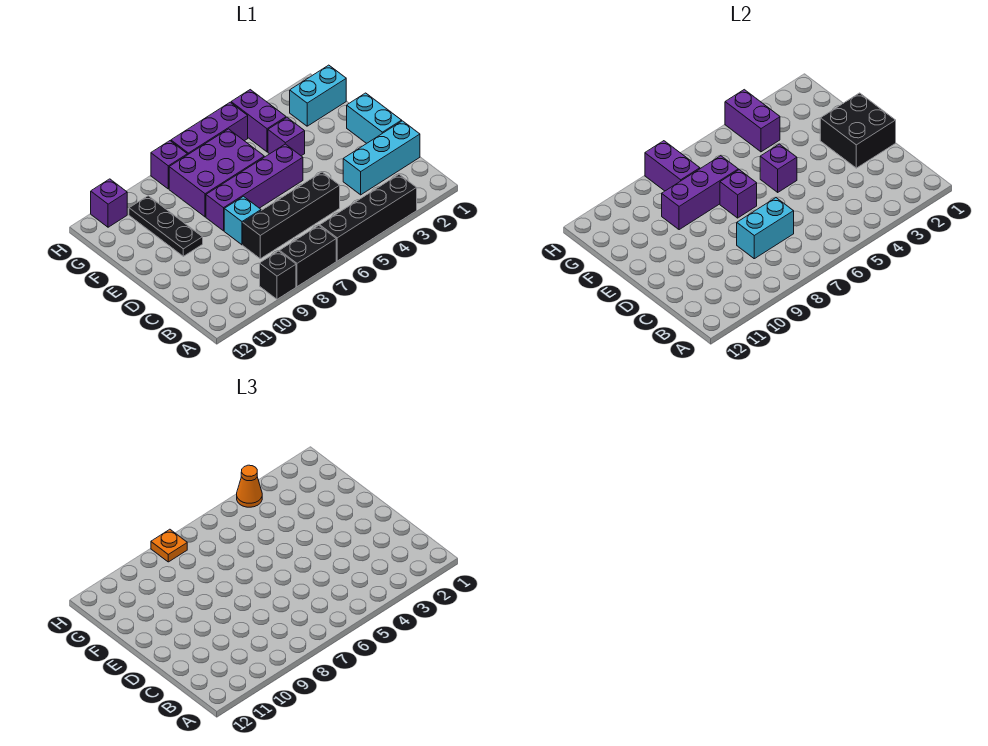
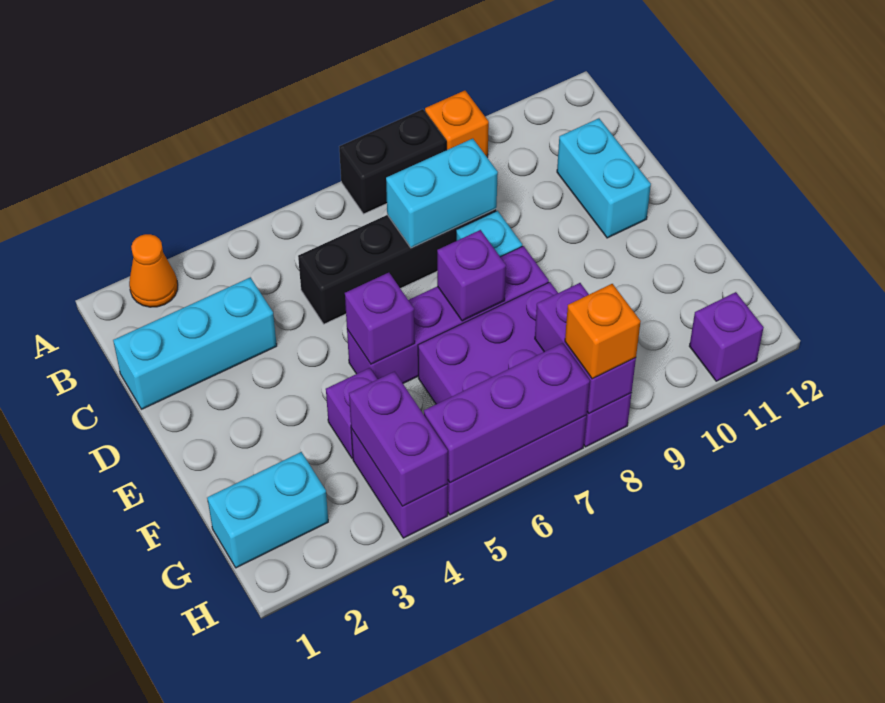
black 1x4 brick [320,175,417,261] -> none
black 1x1 brick [260,251,296,299] -> orange 1x1 brick [425,91,489,158]
cyan 1x2 brick [347,93,402,143] -> cyan 1x2 brick moved to [557,118,651,238]
black 2x2 brick [820,93,896,168] -> none
black 1x3 plate [129,196,203,256] -> none
purple 1x3 brick [662,156,738,230] -> purple 1x3 brick moved to [424,343,590,483]
orange 1x1 cone [237,465,262,507] -> orange 1x1 cone moved to [129,234,178,307]
orange 1x1 plate [151,529,187,562] -> orange 1x1 brick [565,284,641,379]

